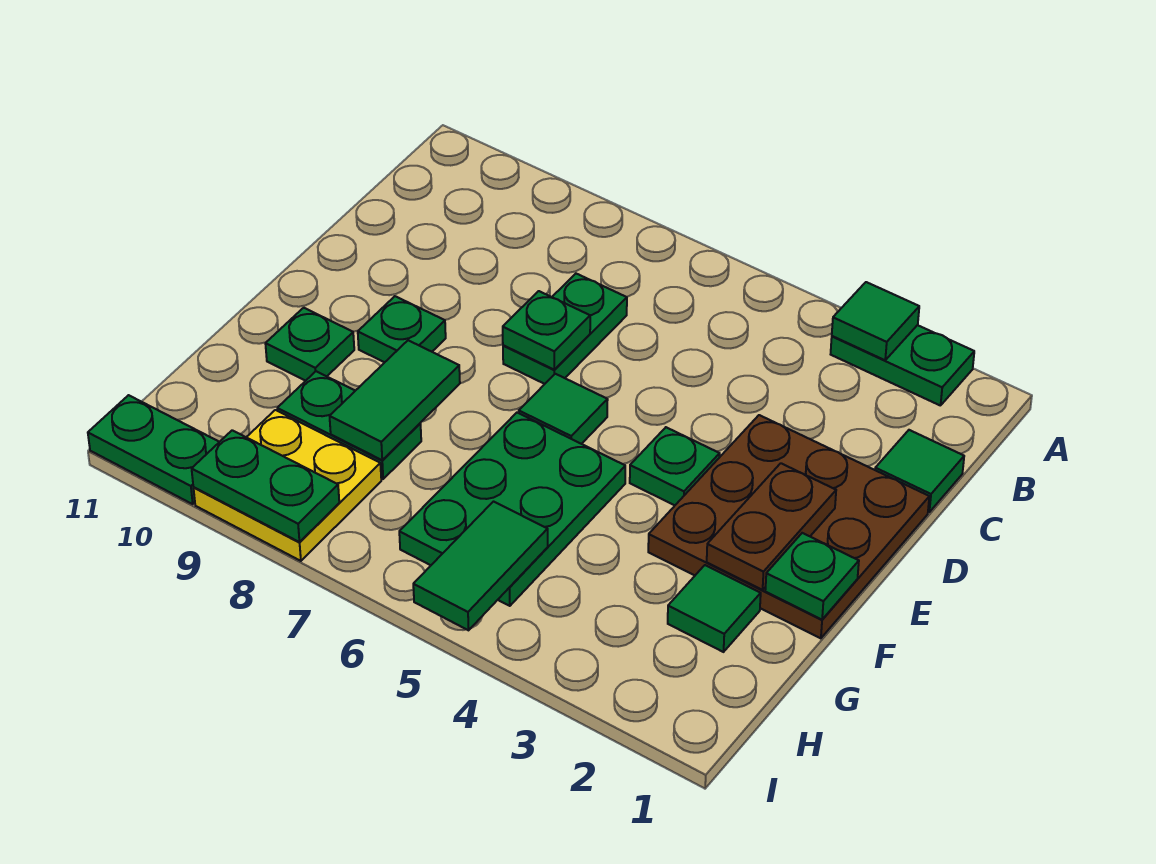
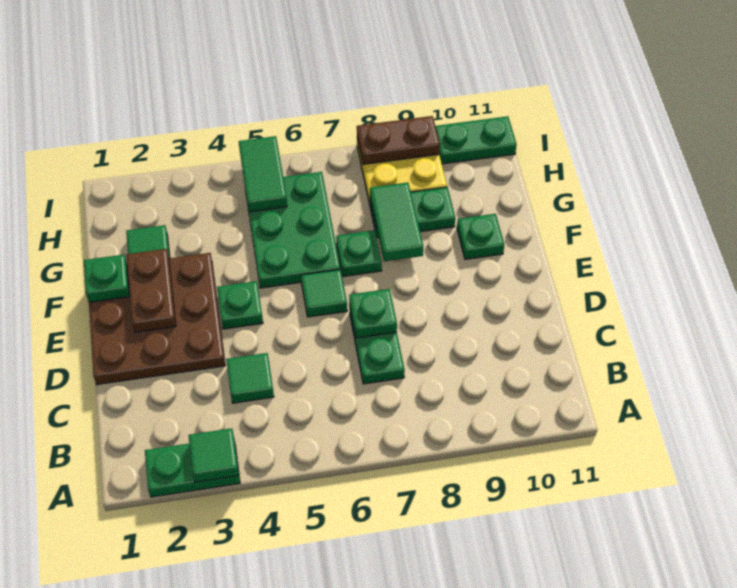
green 1x1 tile [875,430,964,512] -> green 1x1 tile moved to [226,353,274,403]
green 1x1 plate [358,296,446,362] -> green 1x1 plate moved to [336,230,382,277]
green 1x2 plate [192,430,339,542] -> brown 1x2 plate [357,116,440,164]

